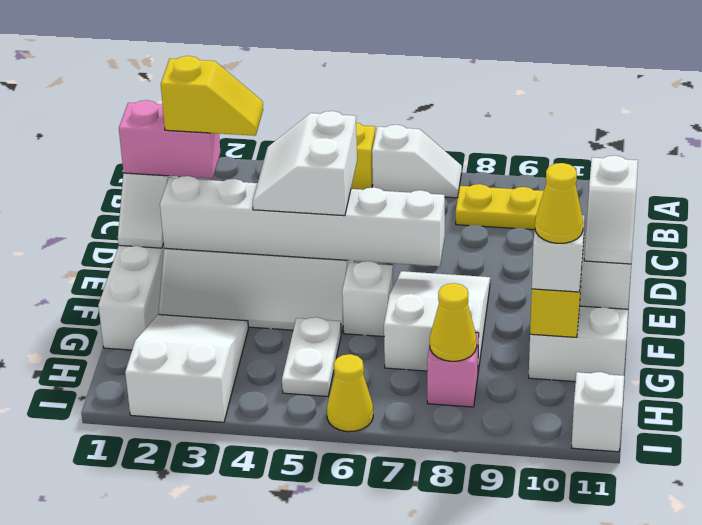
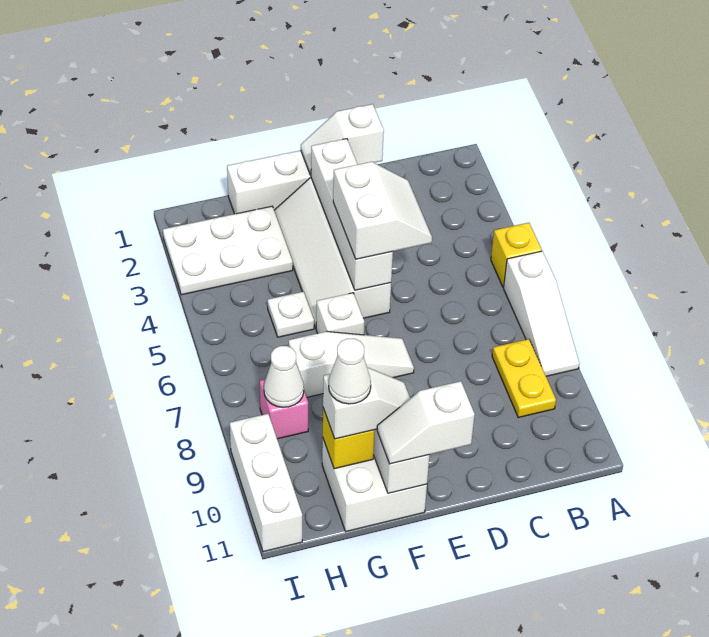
white 1x2 slope [372,125,462,198] -> white 1x3 slope [504,251,579,376]
pink 1x2 brick [119,100,220,178] -> none
yellow 1x2 slope [161,56,263,136] -> none
white 2x2 slope [253,111,357,216] -> white 2x2 slope turned to [333,162,432,259]
white 1x6 brick [160,176,445,266] -> white 1x4 brick [311,139,393,290]
white 2x3 slope [384,271,490,371] -> white 1x3 slope [289,332,414,397]
white 2x3 slope [125,315,248,422] -> white 2x3 plate [163,206,293,295]
white 1x2 plate [282,317,341,396] -> white 1x1 plate [267,292,314,337]
yellow 1x1 cone [535,163,583,243] -> white 1x1 cone [329,339,371,404]
yellow 1x1 cone [430,283,477,361] -> white 1x1 cone [264,346,304,407]
yellow 1x1 cone [327,354,373,432] -> none
white 1x1 brick [572,372,624,452] -> white 1x3 brick [230,414,302,552]

